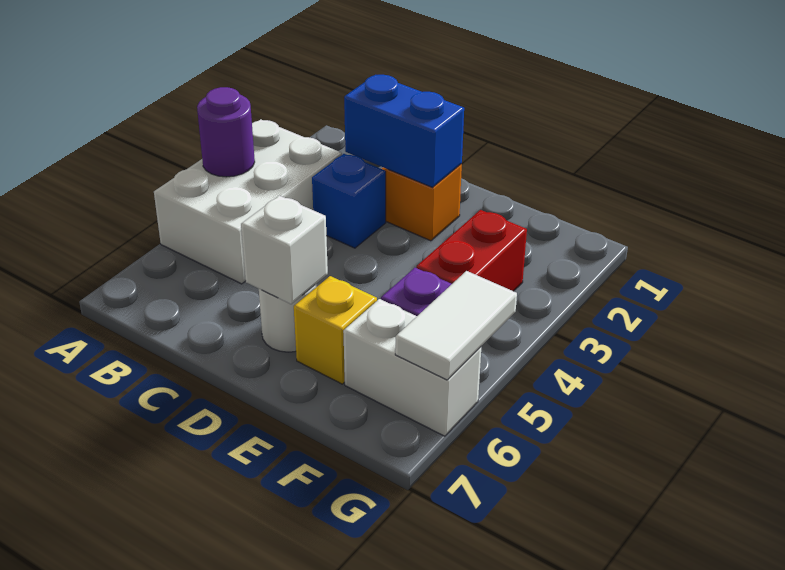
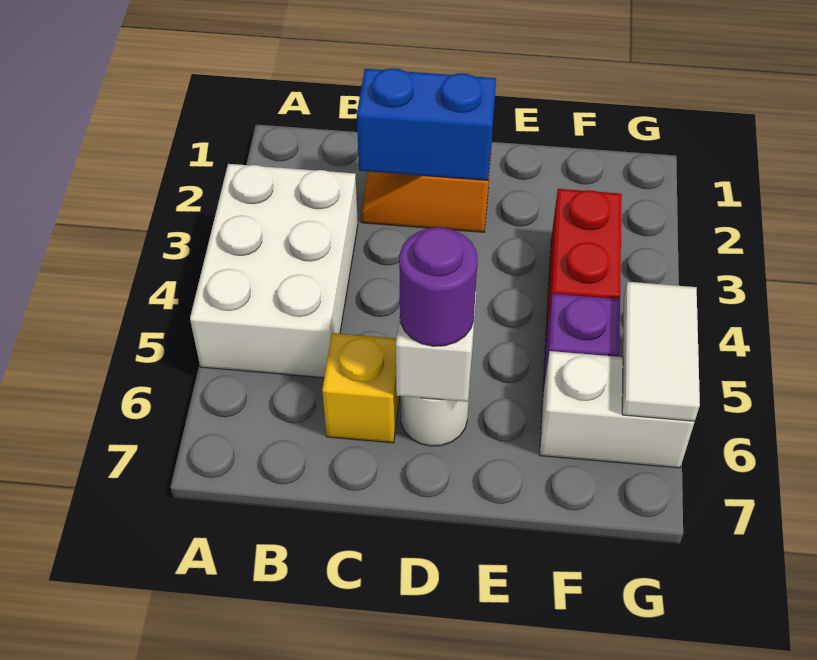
purple 1x1 round brick [197,87,255,177] -> purple 1x1 round brick moved to [399,227,478,346]
blue 1x1 brick [312,154,386,248] -> none
yellow 1x1 brick [294,276,377,384] -> yellow 1x1 brick moved to [322,333,400,443]

